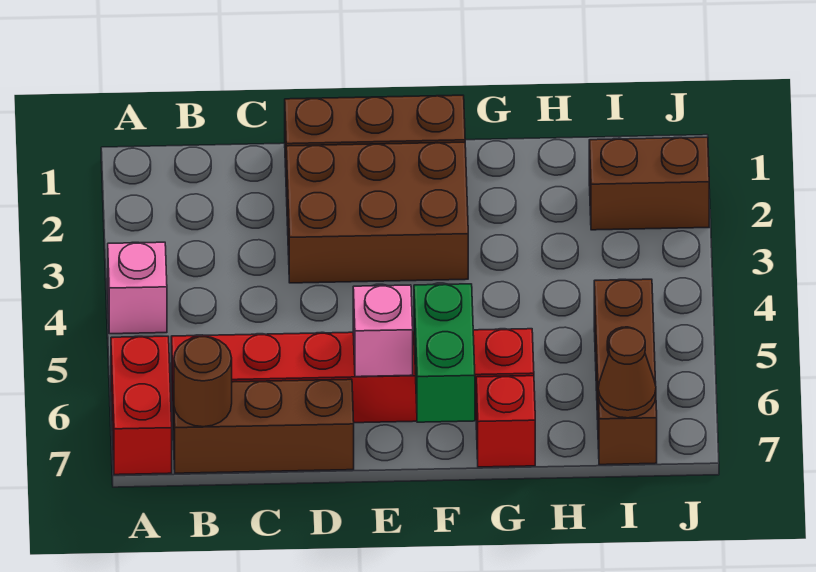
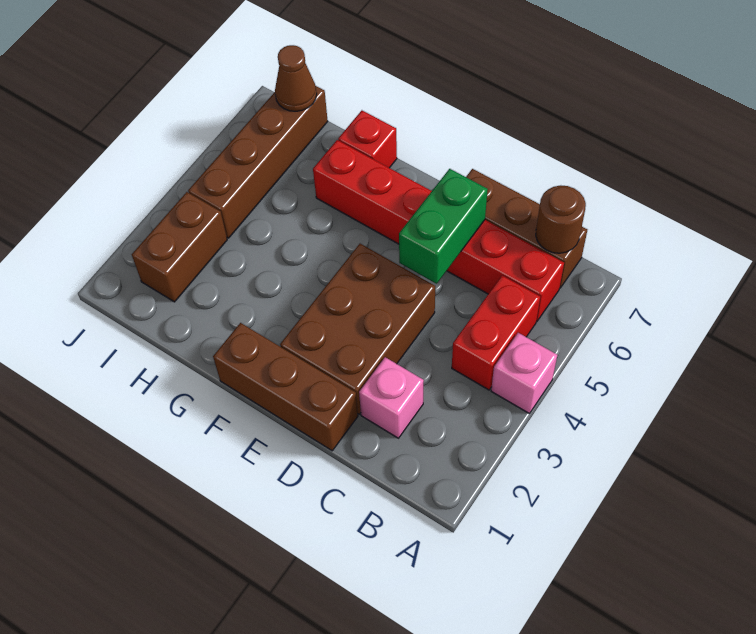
red 1x2 brick [111,336,172,475] -> red 1x2 brick moved to [452,275,540,390]
brown 2x3 brick [286,142,468,283] -> brown 2x3 brick turned to [280,244,435,414]
pink 1x1 brick [353,285,413,377] -> pink 1x1 brick moved to [359,357,424,438]
green 1x2 brick [414,284,475,422] -> green 1x2 brick moved to [399,169,488,284]
brown 1x2 brick [589,137,709,230] -> brown 1x2 brick turned to [132,192,227,302]
brown 1x3 brick [594,279,657,465] -> brown 1x4 brick [188,86,328,238]

